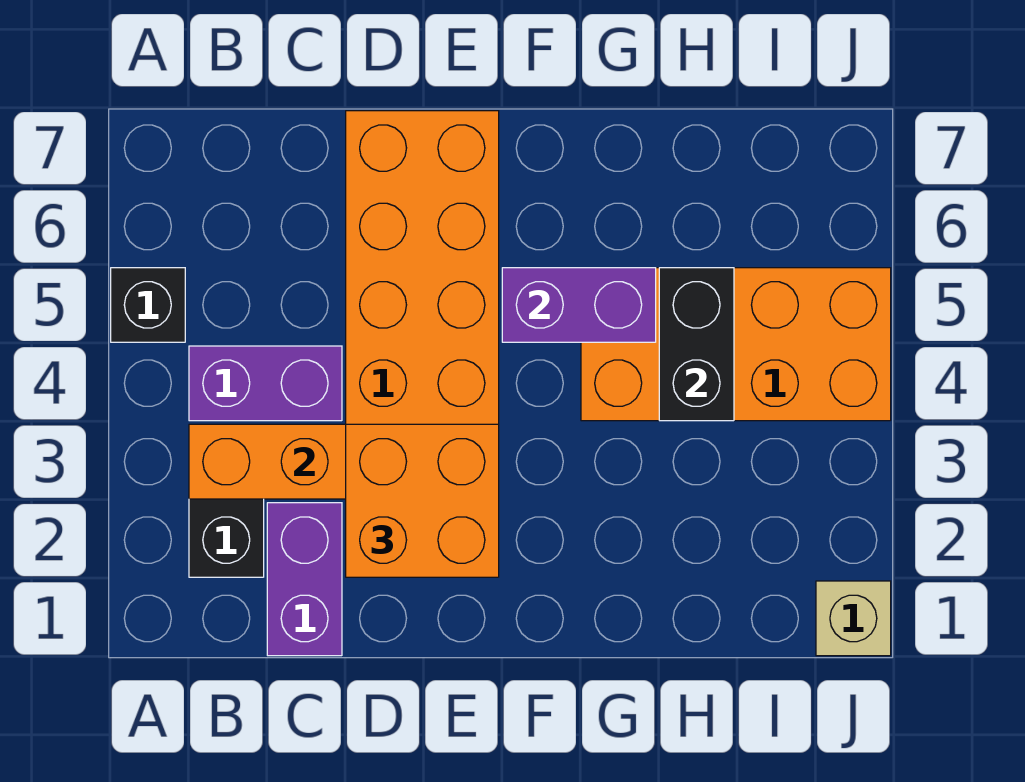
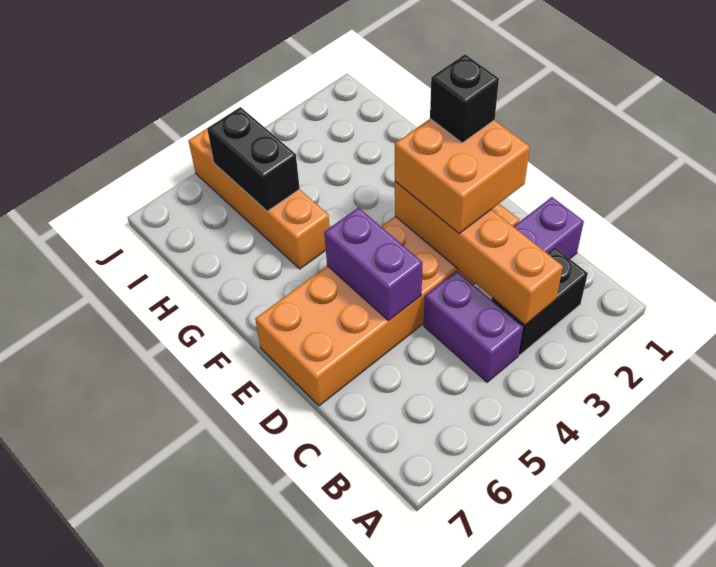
black 1x1 brick [111,268,185,342] -> black 1x1 brick moved to [430,54,499,143]
purple 1x2 brick [502,268,656,342] -> purple 1x2 brick moved to [324,208,423,321]
orange 2x4 brick [581,268,891,421] -> orange 1x4 brick [188,129,330,269]
black 1x2 brick [659,268,734,421] -> black 1x2 brick turned to [207,107,300,211]
tan 1x1 brick [816,581,891,656] -> none

